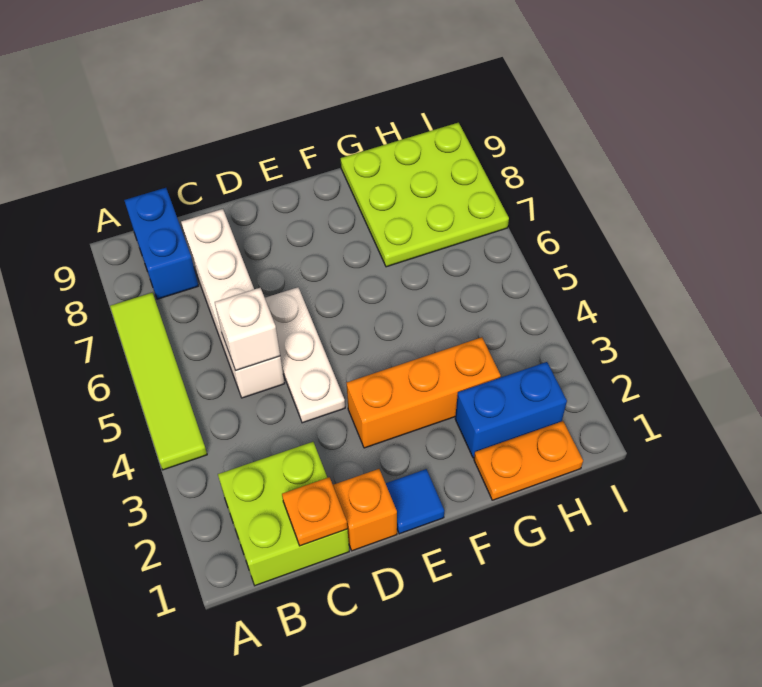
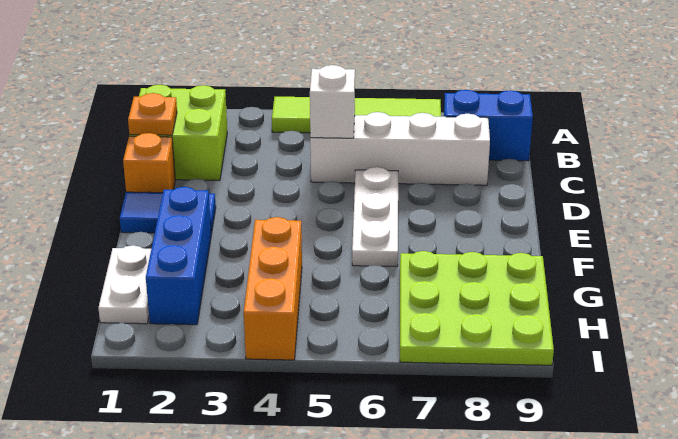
white 1x3 plate [265,287,345,423] -> white 1x3 plate turned to [352,167,398,267]
blue 1x1 tile [386,469,444,534] -> blue 1x2 tile [120,192,216,233]
orange 1x3 brick [347,337,501,448] -> orange 1x3 brick moved to [244,217,302,360]
orange 1x2 plate [474,421,583,500] -> white 1x2 plate [98,245,151,324]
blue 1x2 brick [455,362,567,458] -> blue 1x3 brick [146,187,211,325]

